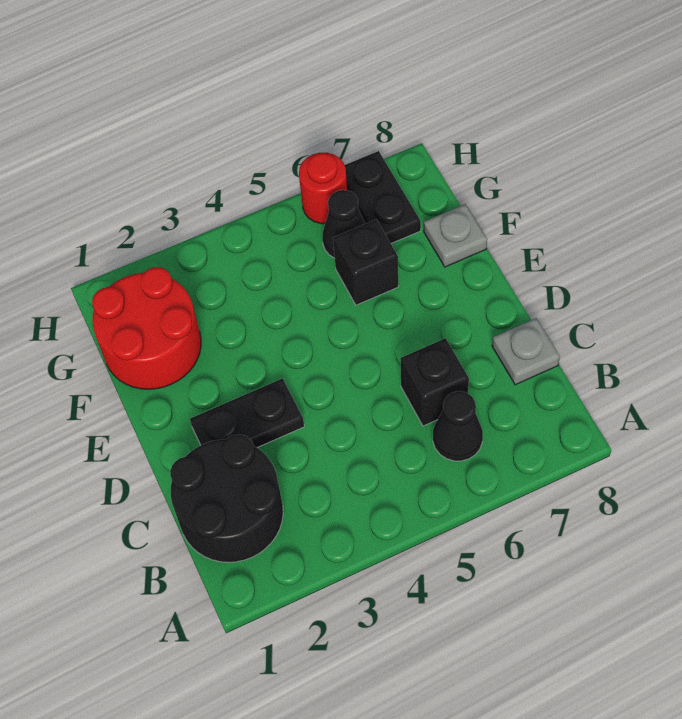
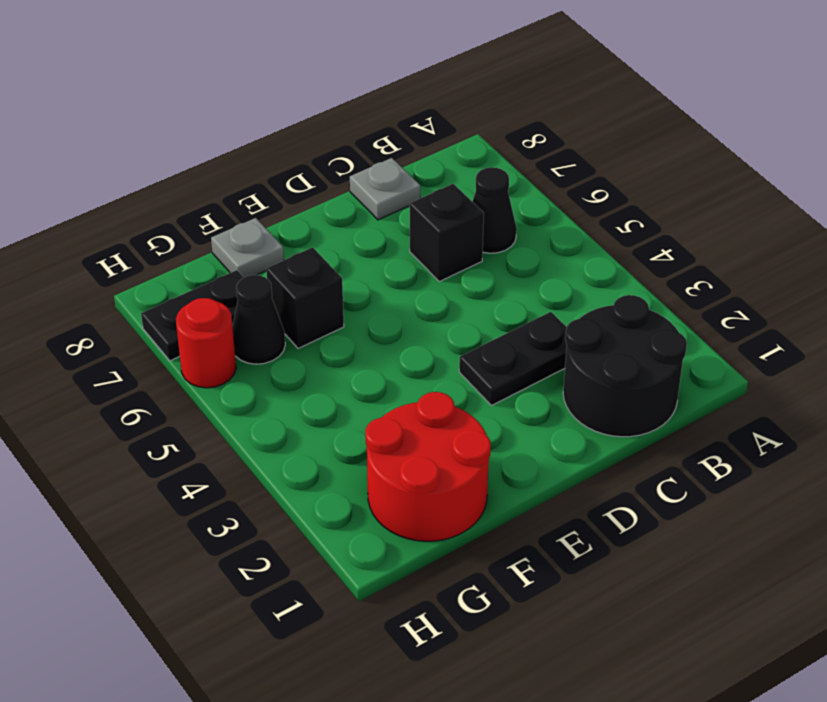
black 1x2 plate [190,379,304,448] -> black 1x2 plate turned to [459,312,567,405]

